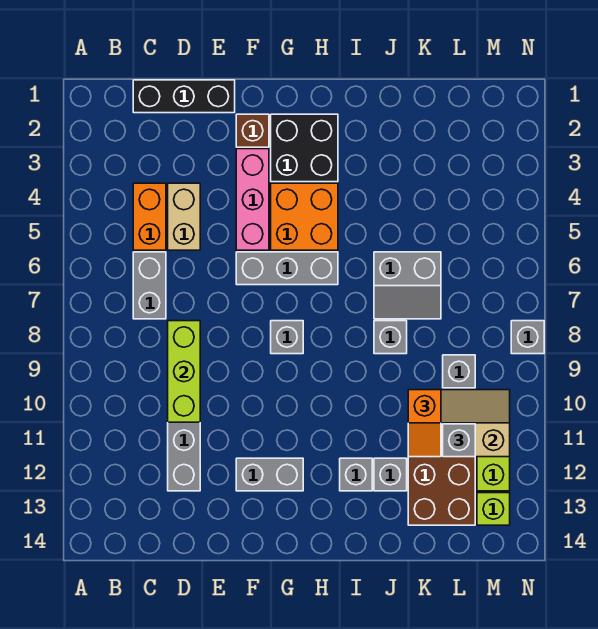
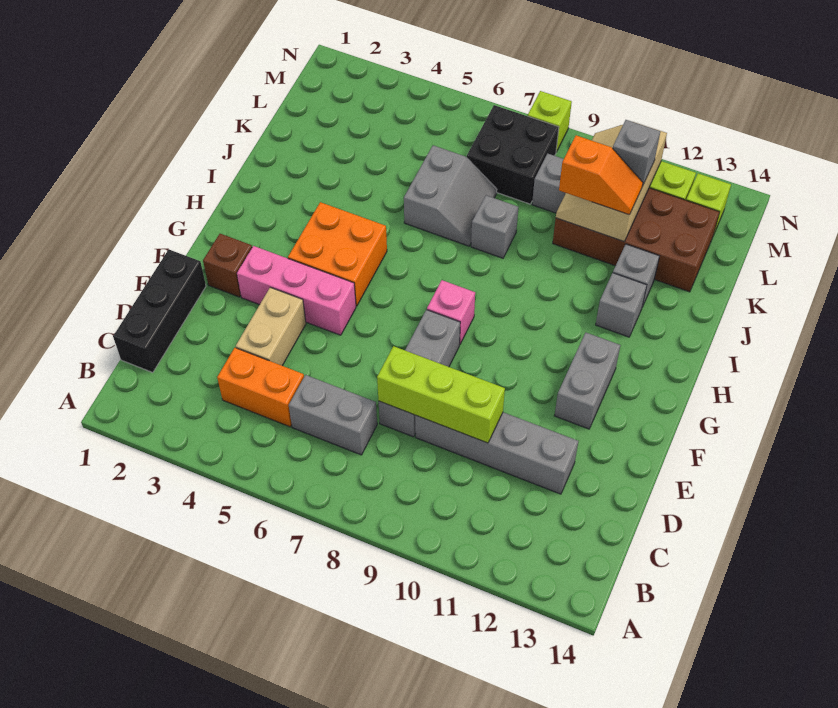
tan 1x2 brick [168,183,200,250] -> tan 1x2 brick turned to [236,287,306,366]
grey 1x3 brick [236,252,338,285] -> grey 1x3 brick moved to [379,310,460,437]
black 2x2 brick [271,114,338,182] -> black 2x2 brick moved to [467,105,559,204]
grey 1x1 brick [271,321,303,354] -> pink 1x1 brick [427,280,475,344]
grey 1x1 brick [511,321,544,354] -> lime 1x1 brick [528,91,572,152]

